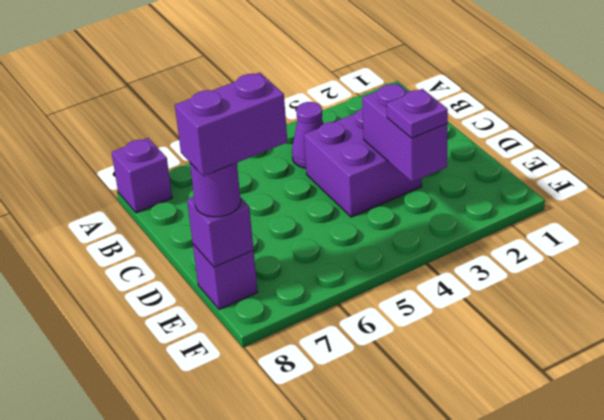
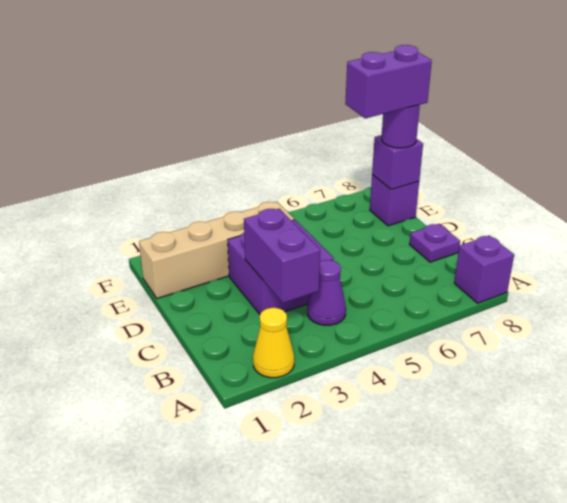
none -> yellow 1x1 cone [253,308,294,378]
purple 1x2 brick [362,83,447,182] -> purple 1x2 brick moved to [244,209,320,303]
none -> tan 1x4 brick [139,202,294,298]
purple 1x1 plate [387,89,448,138] -> purple 1x1 plate moved to [409,224,460,262]

